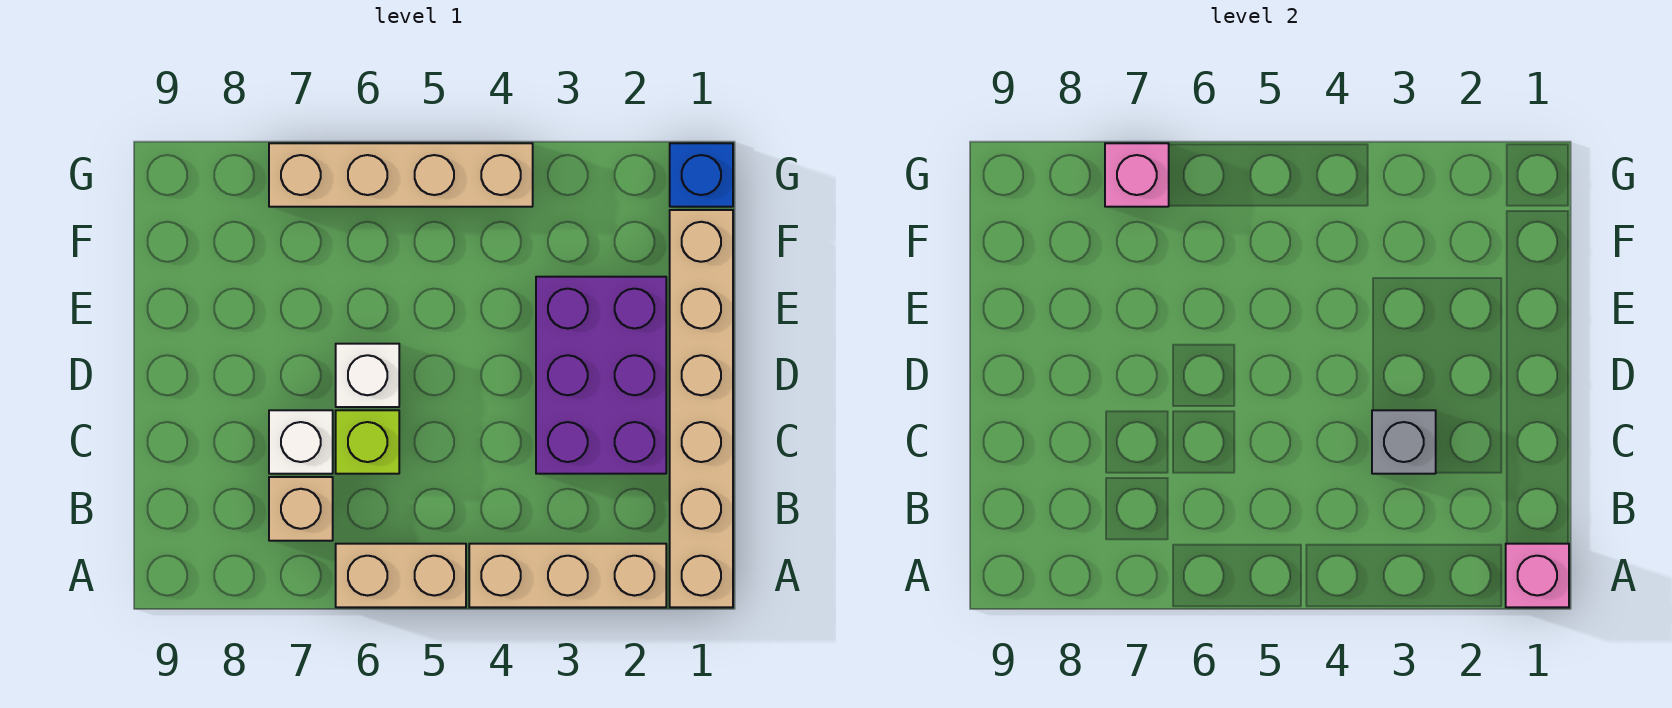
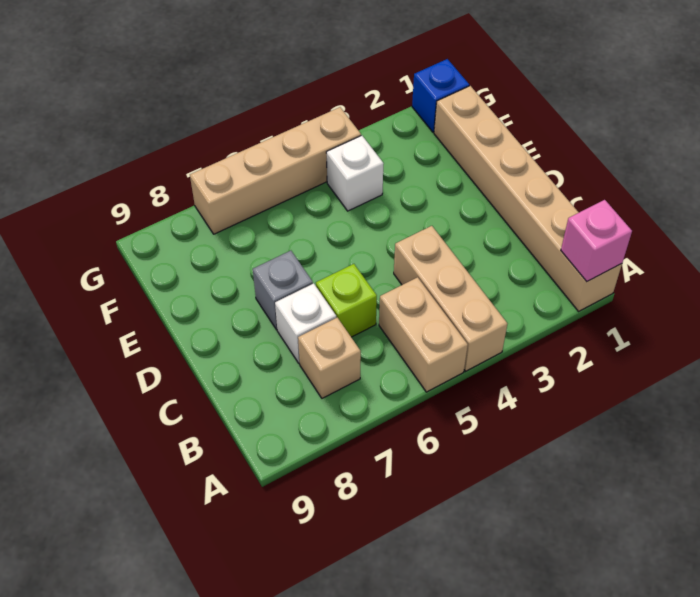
tan 1x3 brick [469,544,666,607] -> tan 1x3 brick turned to [394,226,507,371]
tan 1x2 brick [336,544,466,607] -> tan 1x2 brick turned to [379,277,468,392]
purple 2x3 brick [536,277,666,474] -> none
grey 1x1 brick [1372,410,1436,474] -> grey 1x1 brick moved to [253,251,313,330]
white 1x1 brick [336,344,399,407] -> white 1x1 brick moved to [326,136,384,211]
pink 1x1 brick [1105,143,1169,207] -> none

